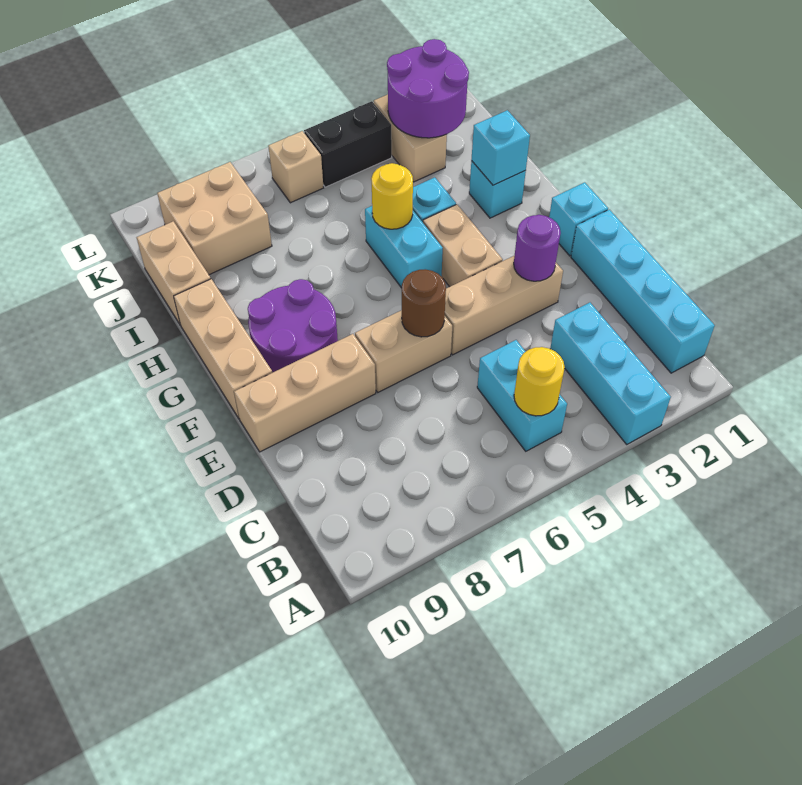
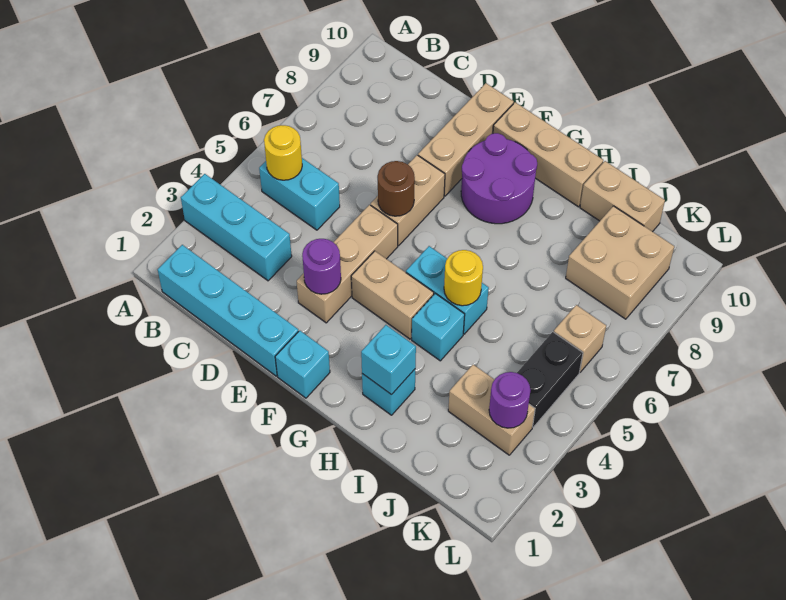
purple 2x2 round brick [387,39,469,138] -> purple 1x1 round brick [489,372,531,428]

